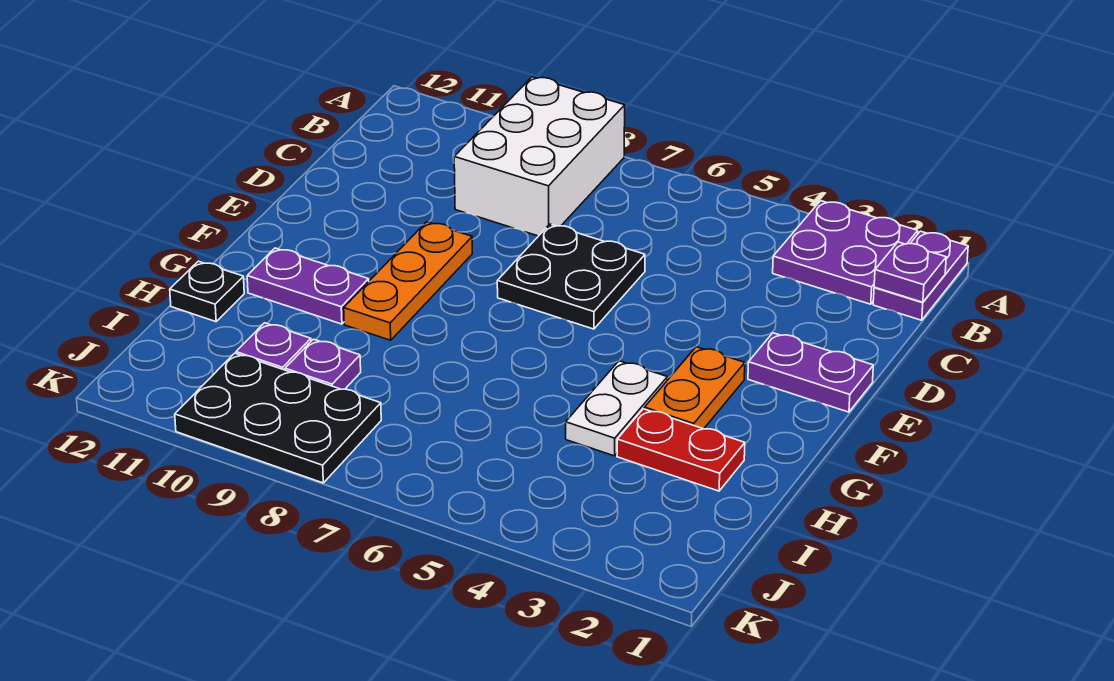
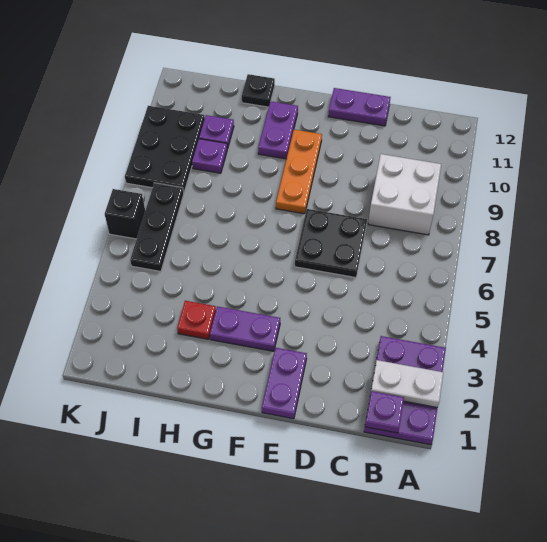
white 2x3 brick [454,77,625,236] -> white 2x2 brick [368,154,441,235]
none -> purple 1x2 plate [328,88,391,126]
orange 1x3 plate [344,222,473,340] -> orange 1x3 plate turned to [276,130,322,214]
orange 1x2 plate [644,347,745,429] -> purple 1x2 plate [210,306,280,351]
white 1x2 plate [566,361,667,456] -> white 1x2 plate moved to [371,360,443,407]
red 1x2 plate [617,409,745,491] -> red 1x1 plate [177,301,216,339]
none -> black 1x3 plate [130,183,184,271]
none -> black 1x1 brick [105,189,145,239]

